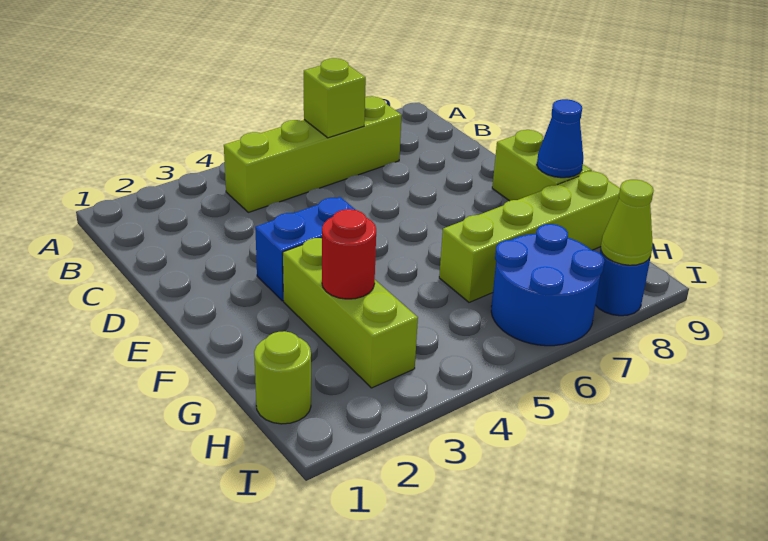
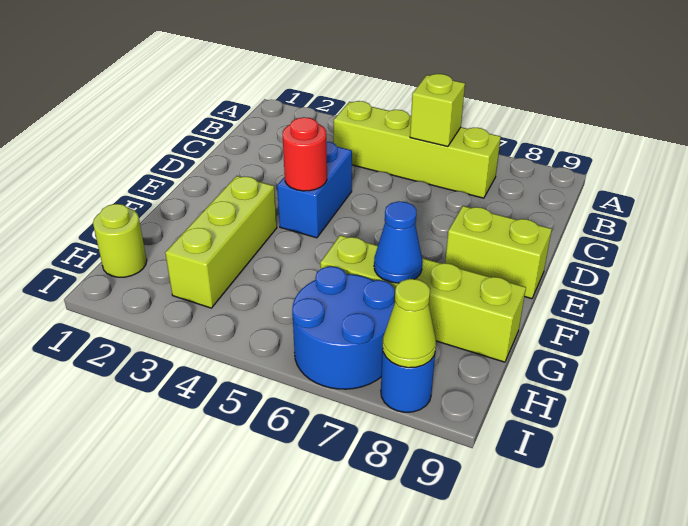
blue 1x2 brick [255,197,355,301] -> blue 1x2 brick turned to [277,142,352,238]
lime 1x2 brick [492,130,592,201] -> lime 1x2 brick turned to [445,206,552,299]
blue 1x1 cone [537,99,583,178] -> blue 1x1 cone moved to [374,201,423,283]
red 1x1 round brick [322,209,376,299] -> red 1x1 round brick moved to [283,117,327,191]

